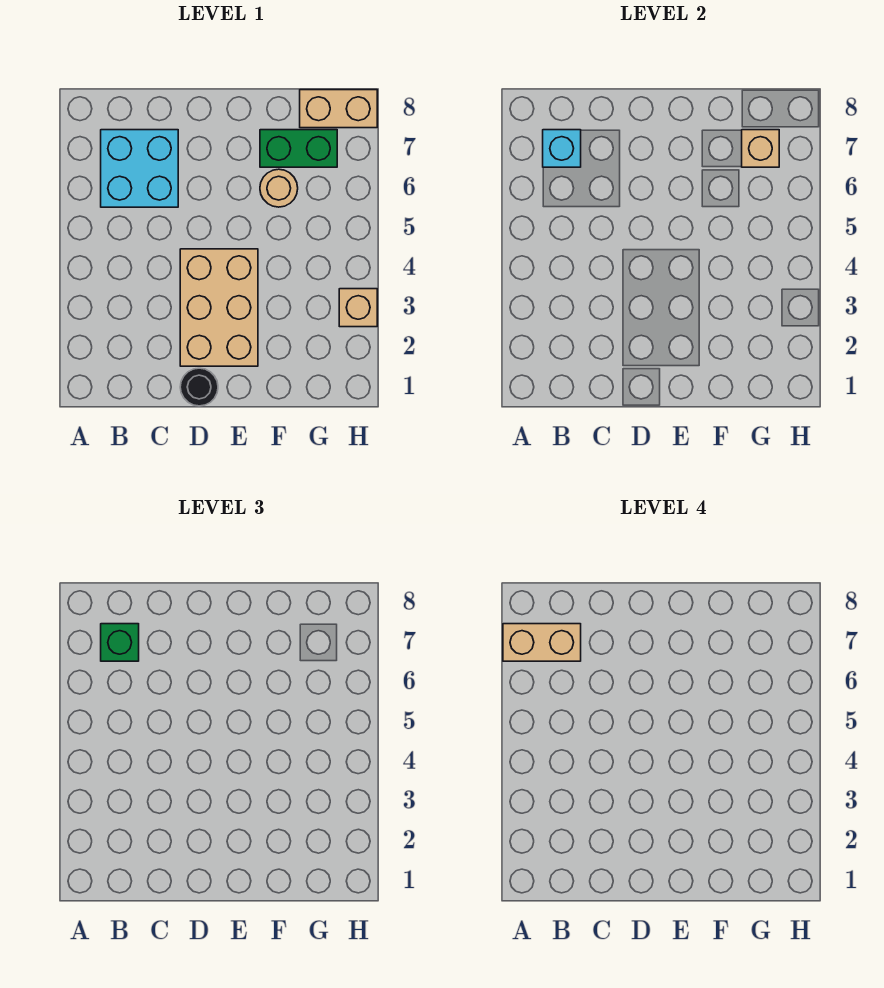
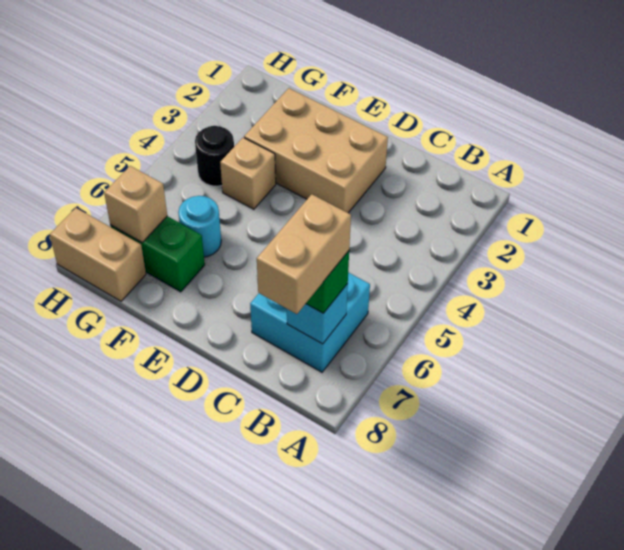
tan 1x2 brick [503,624,581,661] -> tan 1x2 brick turned to [257,194,351,314]
black 1x1 round brick [180,368,218,406] -> black 1x1 round brick moved to [195,126,234,186]
tan 2x3 brick [180,249,258,366] -> tan 2x3 brick turned to [244,88,388,213]
tan 1x1 round brick [260,169,298,207] -> cyan 1x1 round brick [178,196,221,257]
tan 1x1 brick [339,289,377,327] -> tan 1x1 brick moved to [220,138,276,209]

